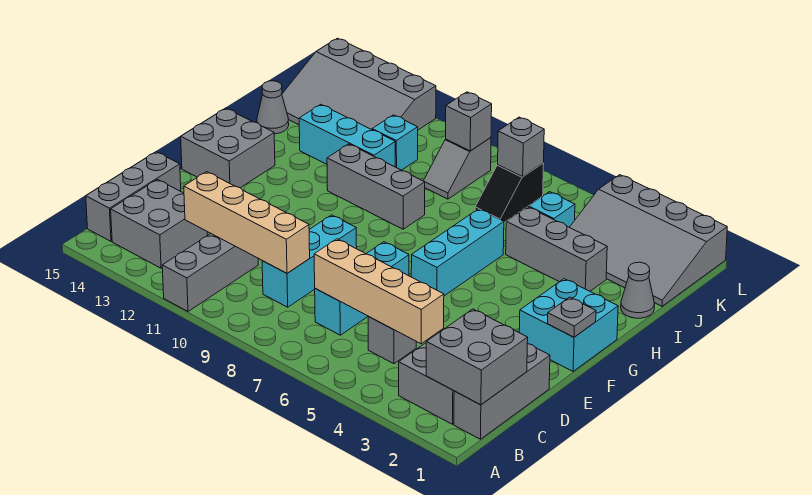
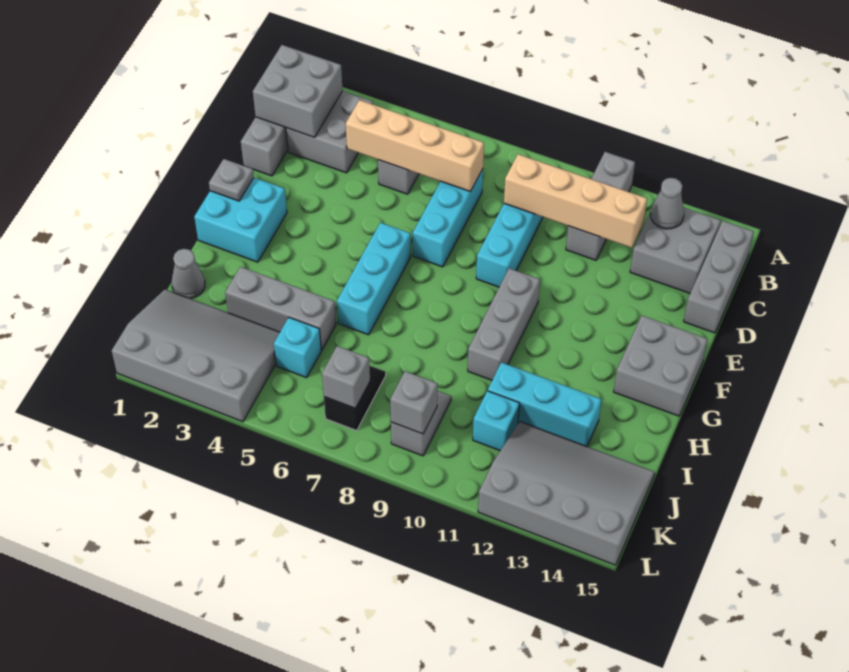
grey 1x3 brick [327,144,425,229] -> grey 1x3 brick turned to [468,268,540,380]
grey 1x1 cone [257,81,289,134] -> grey 1x1 cone moved to [650,178,684,229]

